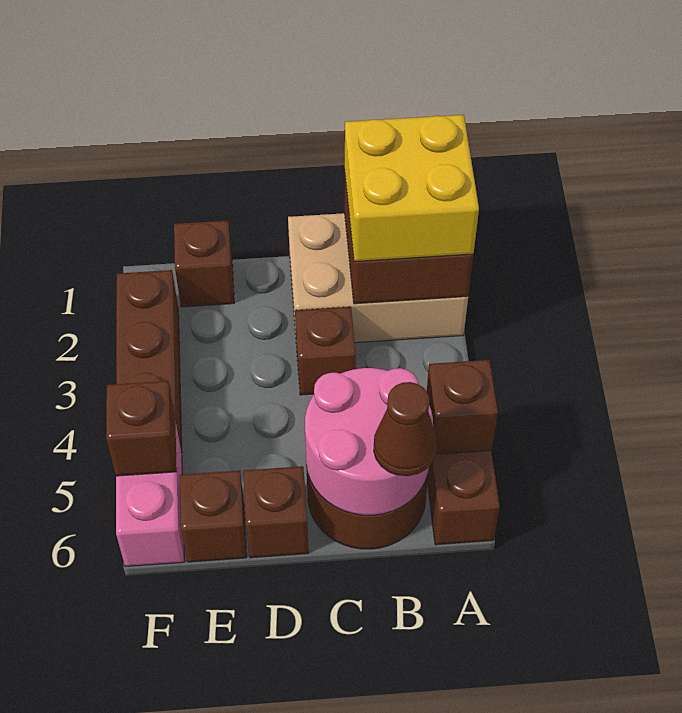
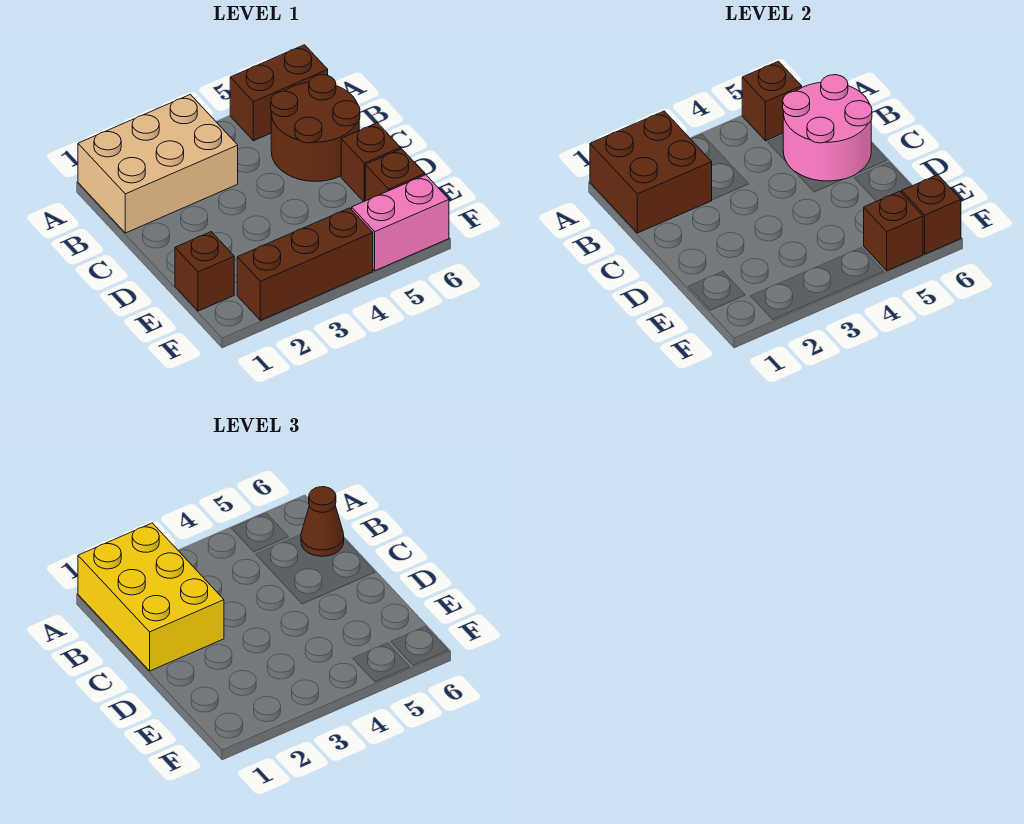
tan 2x3 brick [288,213,468,343] -> tan 2x3 brick turned to [78,94,238,233]
yellow 2x2 brick [345,115,479,261] -> yellow 2x3 brick [78,523,224,671]
brown 1x1 brick [295,307,356,395] -> brown 1x1 brick moved to [902,175,961,254]

